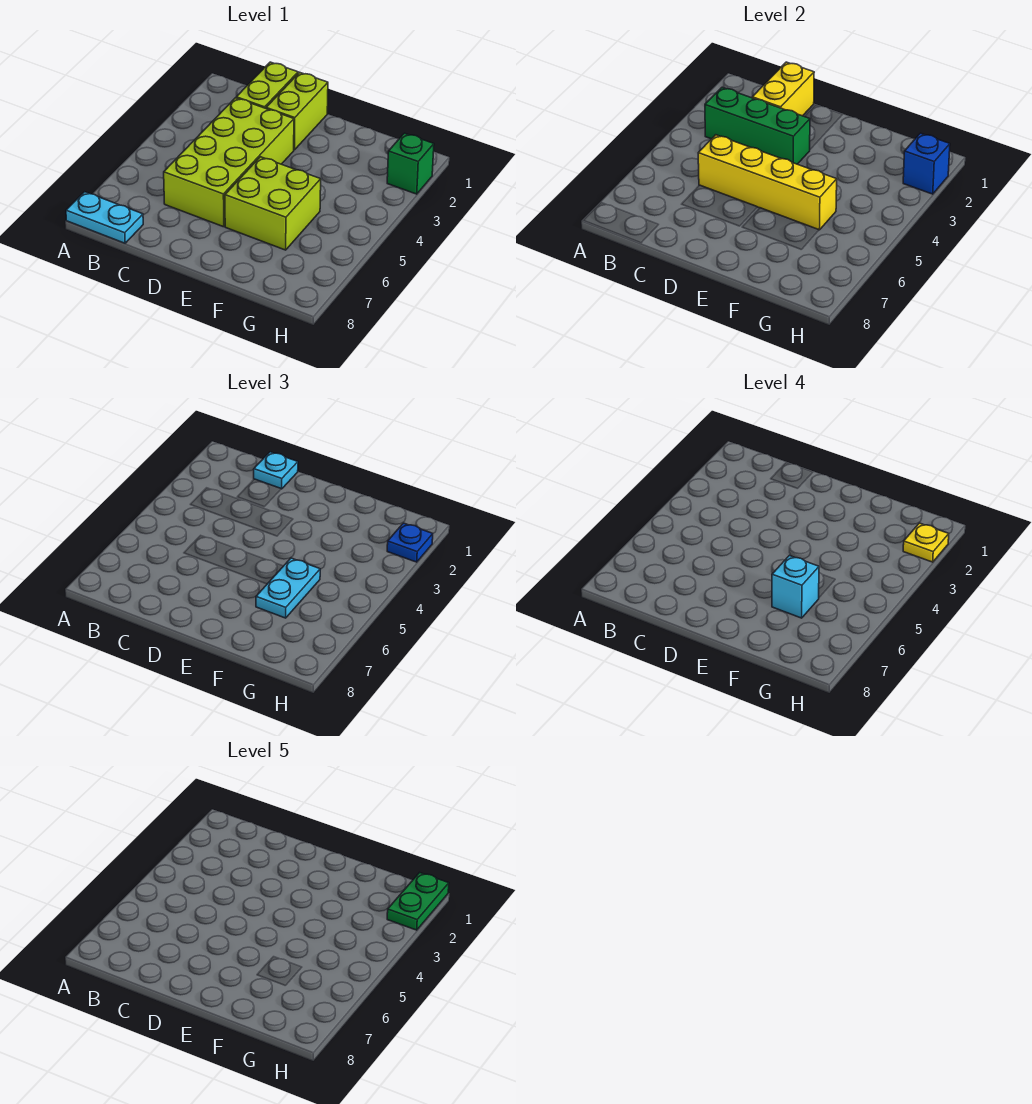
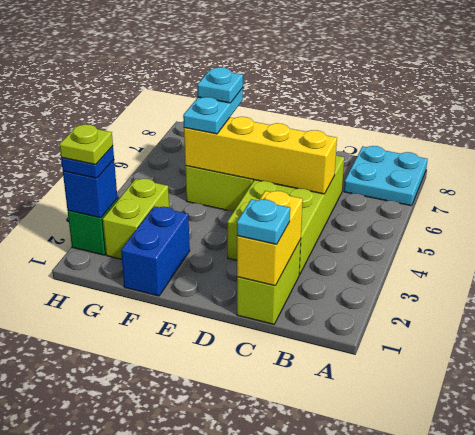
cyan 1x2 plate [66,192,143,243] -> cyan 2x2 plate [344,146,428,206]
green 1x3 brick [705,87,810,164] -> none
lime 1x2 brick [266,72,328,150] -> lime 1x2 brick moved to [103,179,169,259]
none -> blue 1x2 brick [121,206,190,296]
cyan 1x1 brick [772,556,819,618] -> cyan 1x1 plate [197,67,243,103]
green 1x2 plate [387,873,449,930] -> none
yellow 1x1 plate [903,523,949,562] -> lime 1x1 plate [59,124,113,165]

